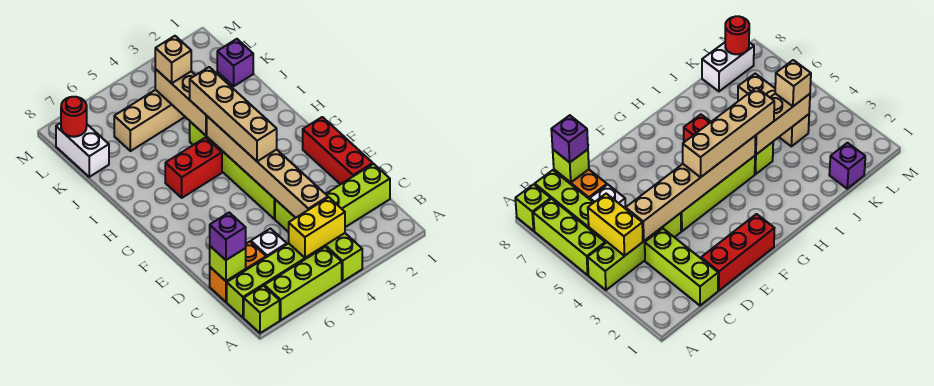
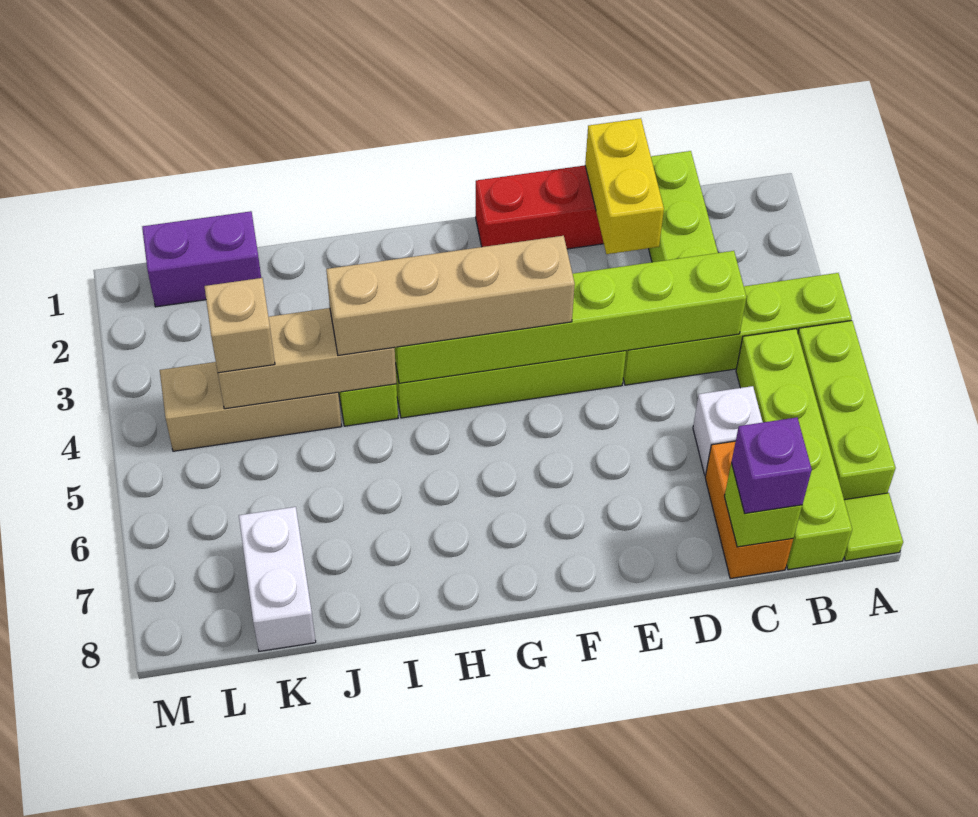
lime 1x1 brick [244,286,280,333] -> lime 1x1 tile [844,493,903,561]
yellow 1x2 brick [289,197,345,258] -> yellow 1x2 brick moved to [585,118,664,254]
tan 1x6 brick [206,116,328,218] -> lime 1x6 brick [395,251,746,383]
red 1x2 brick [165,137,222,198] -> none
purple 1x1 brick [217,39,253,86] -> purple 1x2 brick [142,211,261,307]
tan 1x3 brick [114,90,185,151] -> tan 1x3 brick turned to [160,362,341,451]
white 1x2 brick [56,123,109,177] -> white 1x2 brick turned to [239,507,316,651]
red 1x1 round brick [61,97,87,137] -> none

